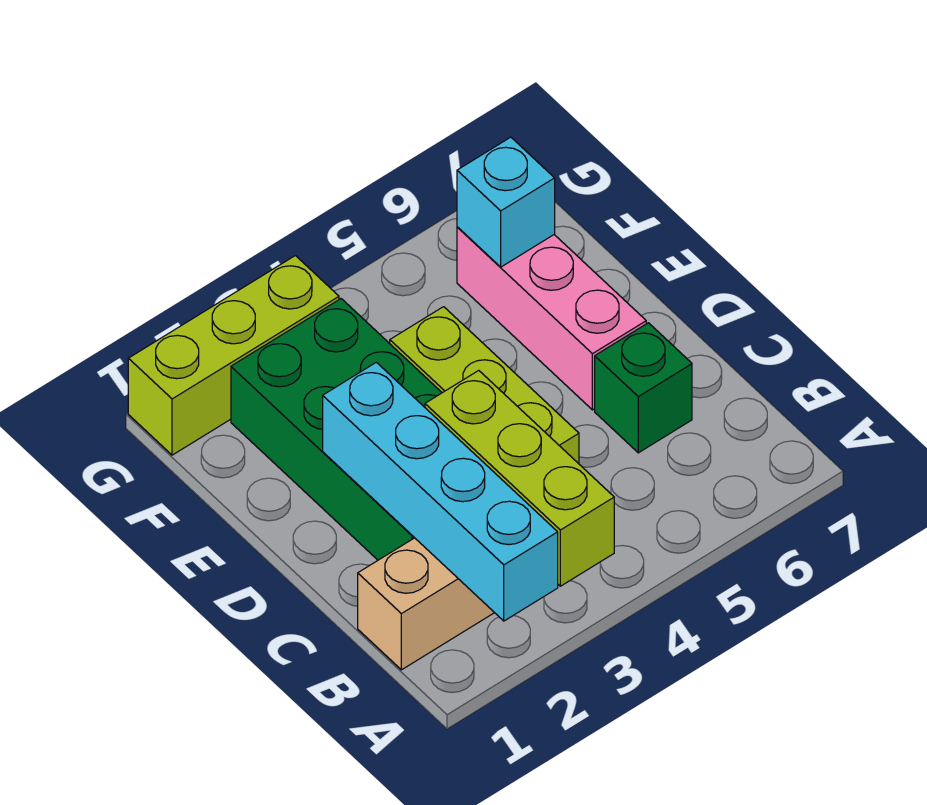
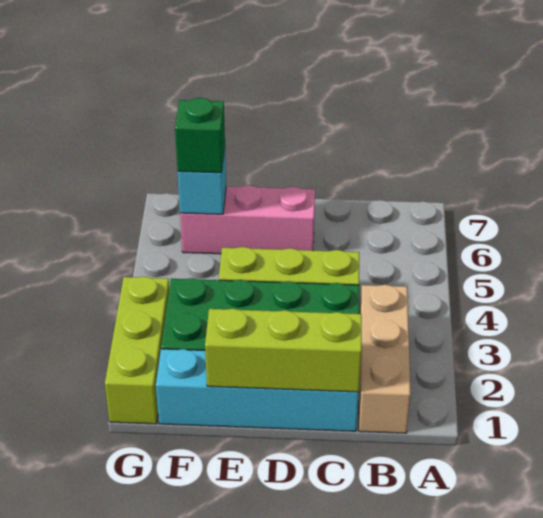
cyan 1x4 brick [323,362,558,621] -> cyan 1x4 brick moved to [156,349,359,431]
lime 1x3 brick [425,371,614,586] -> lime 1x3 brick moved to [205,308,362,392]
green 1x1 brick [595,323,692,453] -> green 1x1 brick moved to [175,98,225,173]

